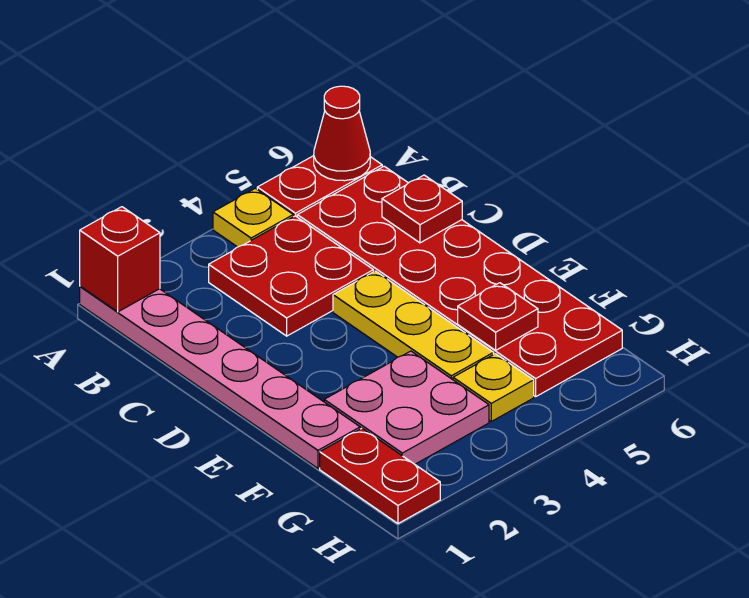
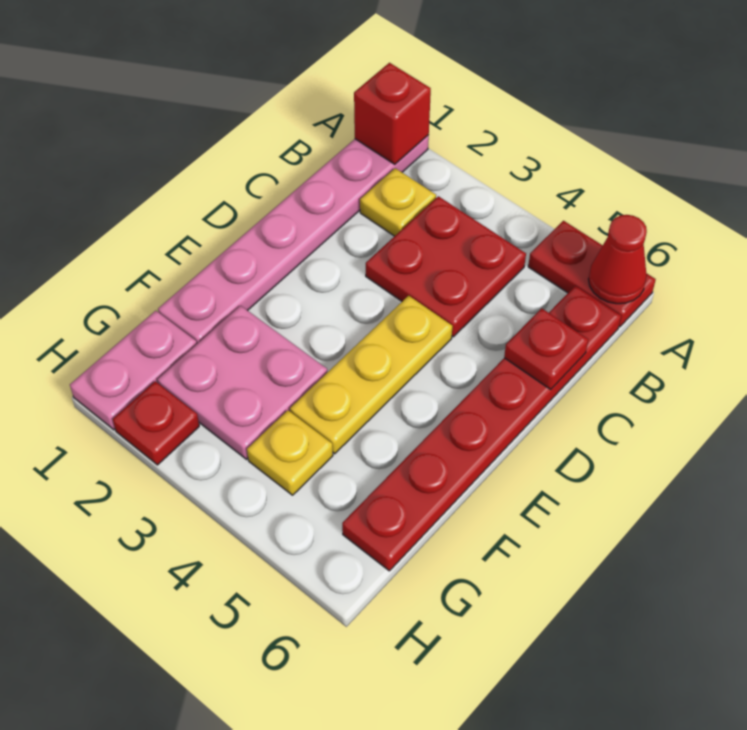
yellow 1x1 plate [213,188,293,247] -> yellow 1x1 plate moved to [360,168,436,236]
red 2x6 plate [297,166,622,397] -> red 1x6 plate [342,286,621,571]
red 1x1 plate [458,283,538,350] -> red 1x1 plate moved to [113,381,199,465]
red 1x2 plate [320,428,440,524] -> pink 1x2 plate [70,311,197,430]

